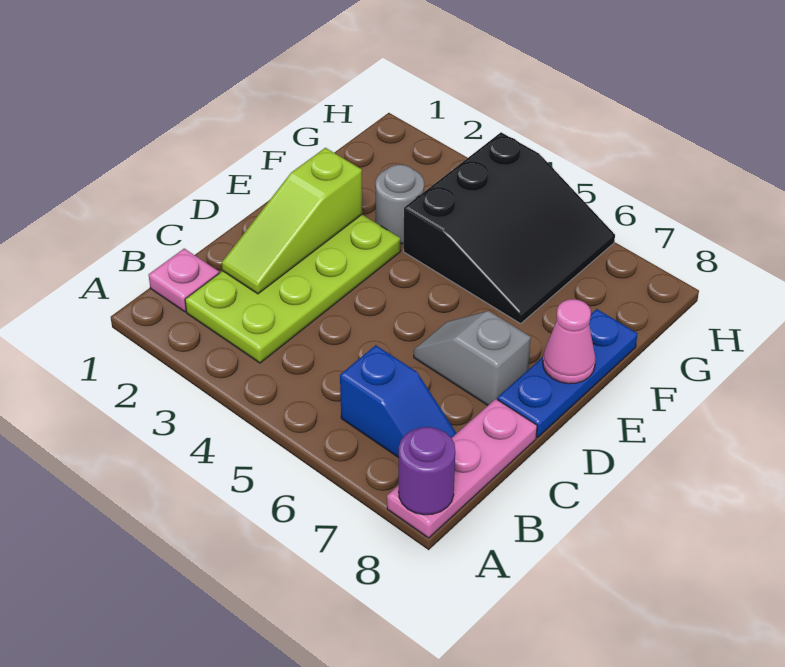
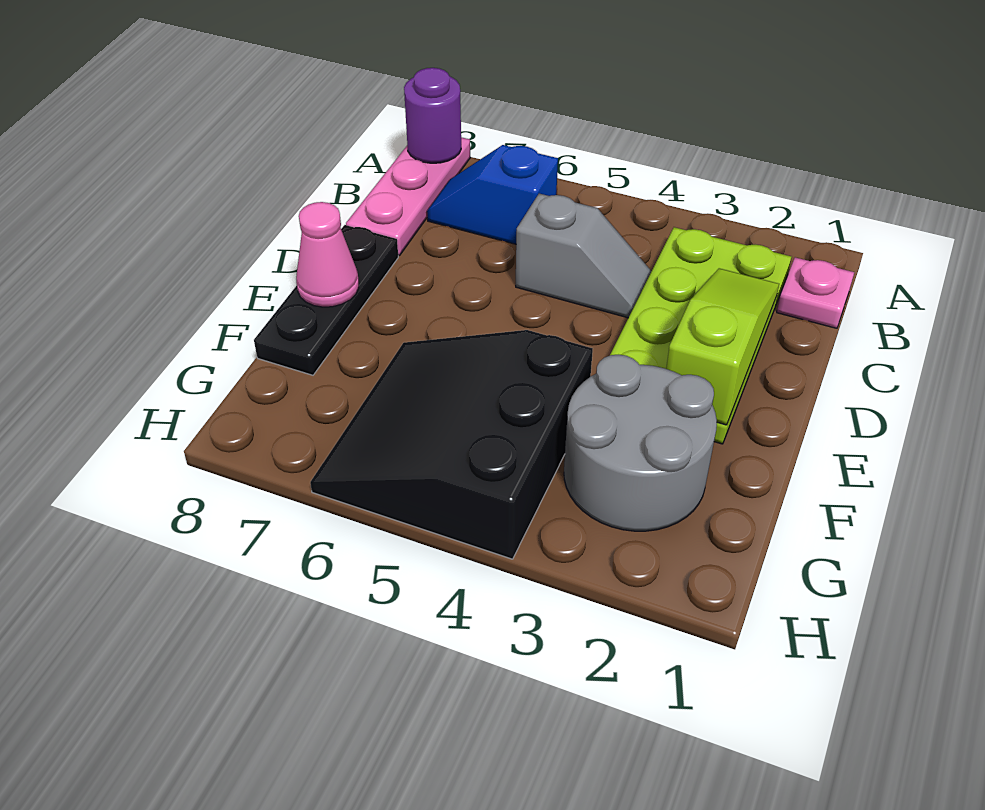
grey 1x2 slope [414,311,531,405] -> grey 1x2 slope moved to [516,194,651,318]
blue 1x3 plate [497,309,637,437] -> black 1x3 plate [254,225,398,375]
grey 1x1 round brick [375,165,424,244] -> grey 2x2 round brick [564,355,717,531]

